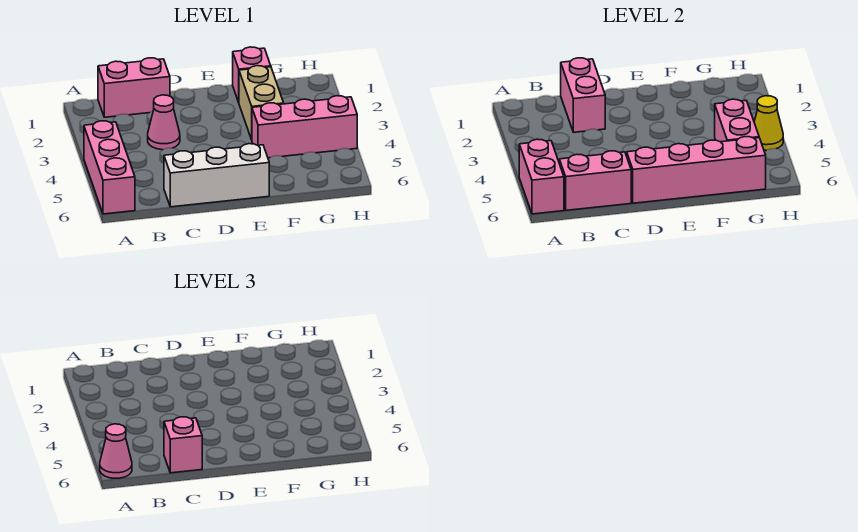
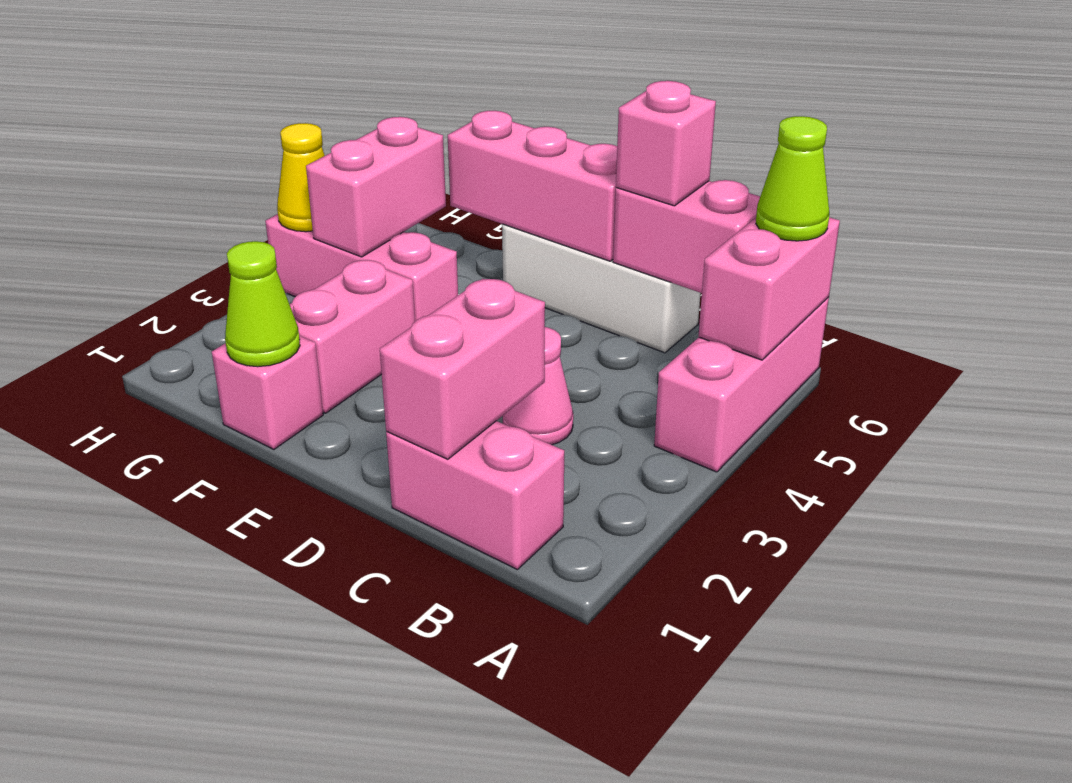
pink 1x1 cone [100,424,132,478] -> lime 1x1 cone [756,116,829,241]
pink 1x4 brick [627,137,766,203] -> pink 1x3 brick [448,111,617,261]
none -> lime 1x1 cone [225,241,300,367]
tan 1x2 brick [239,66,284,140] -> pink 1x2 brick [289,260,415,413]

